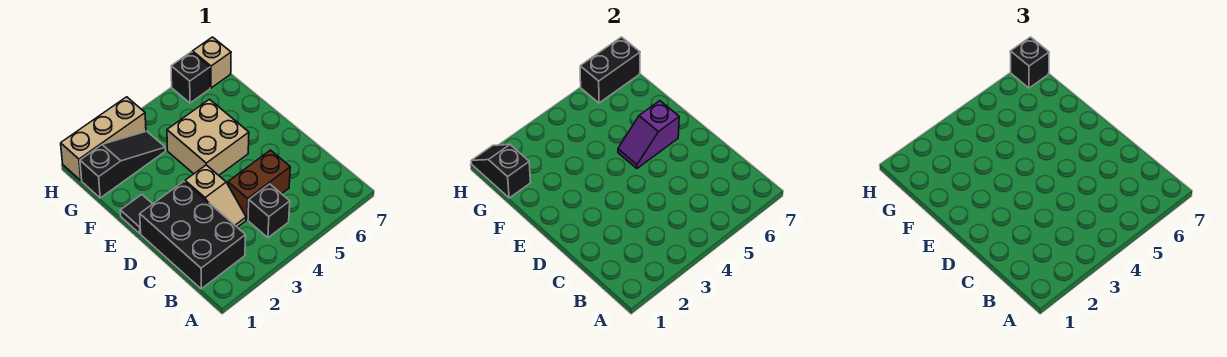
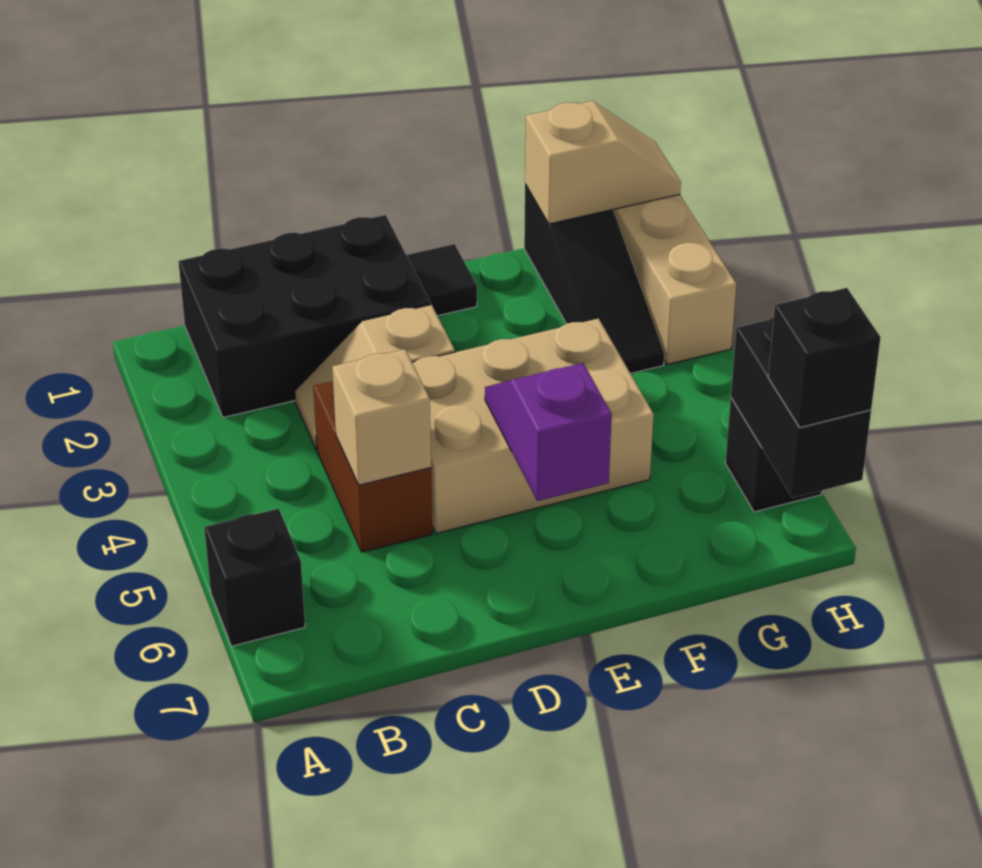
black 1x1 brick [248,184,290,238] -> black 1x1 brick moved to [204,509,305,646]
tan 2x2 brick [167,99,249,175] -> tan 2x3 brick [412,318,654,533]
black 1x2 slope [471,144,531,198] -> tan 1x2 slope [525,101,681,224]
tan 1x1 brick [192,37,231,88] -> tan 1x1 brick moved to [332,349,431,485]

